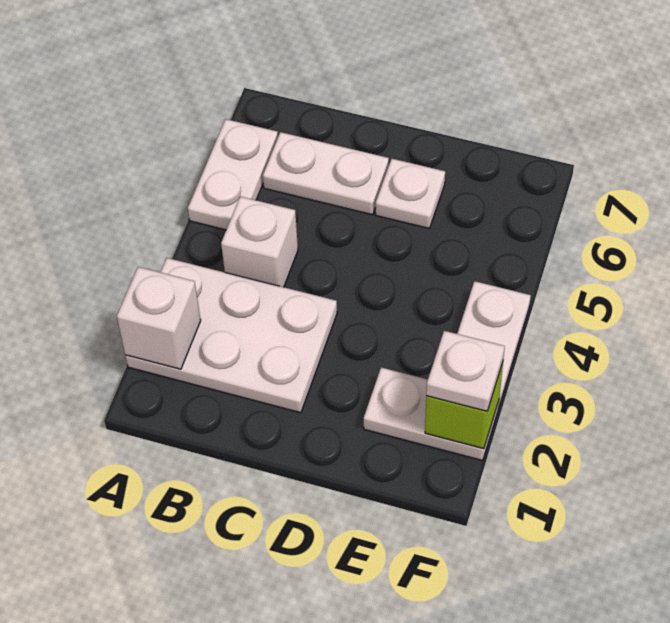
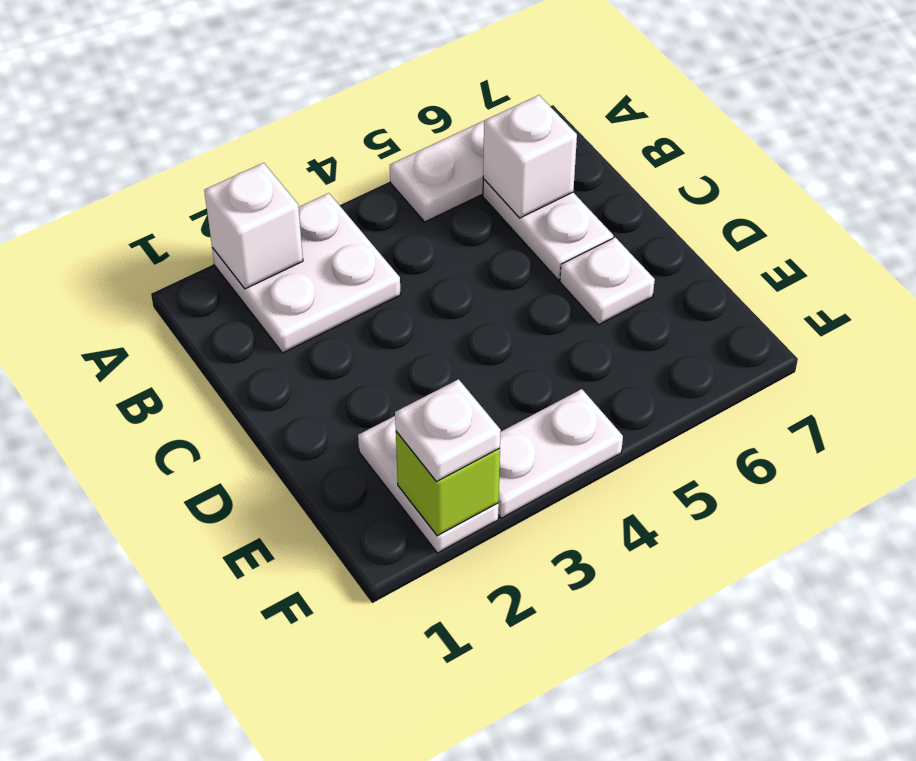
white 2x3 plate [125,258,337,413] -> white 2x2 plate [212,193,401,353]
white 1x1 brick [221,197,298,287] -> white 1x1 brick moved to [483,95,577,218]

